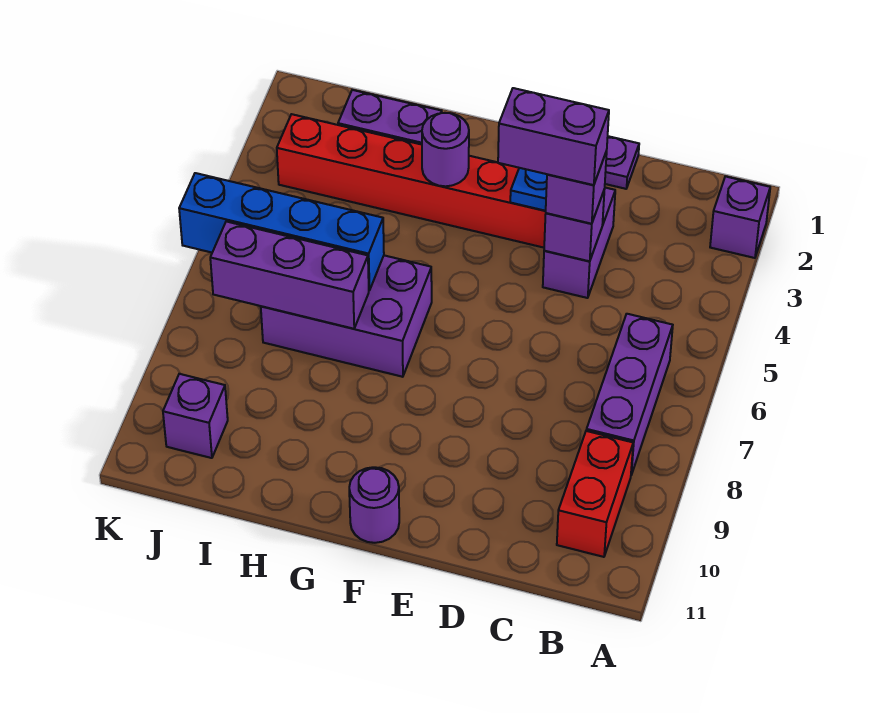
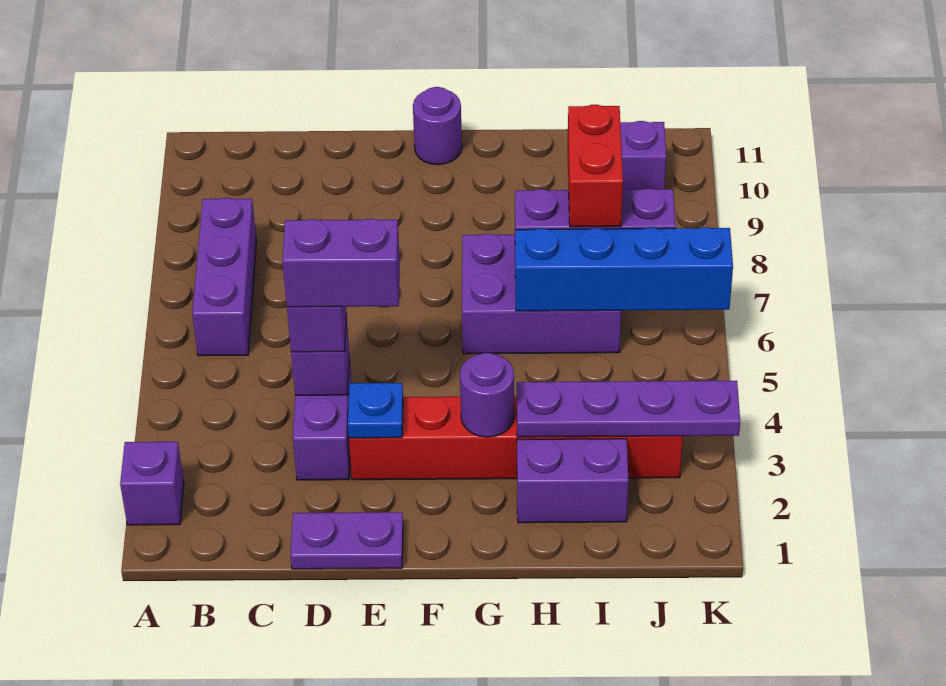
red 1x2 brick [557,431,633,557] -> red 1x2 brick moved to [568,105,623,227]
none -> purple 1x4 plate [517,381,740,437]

